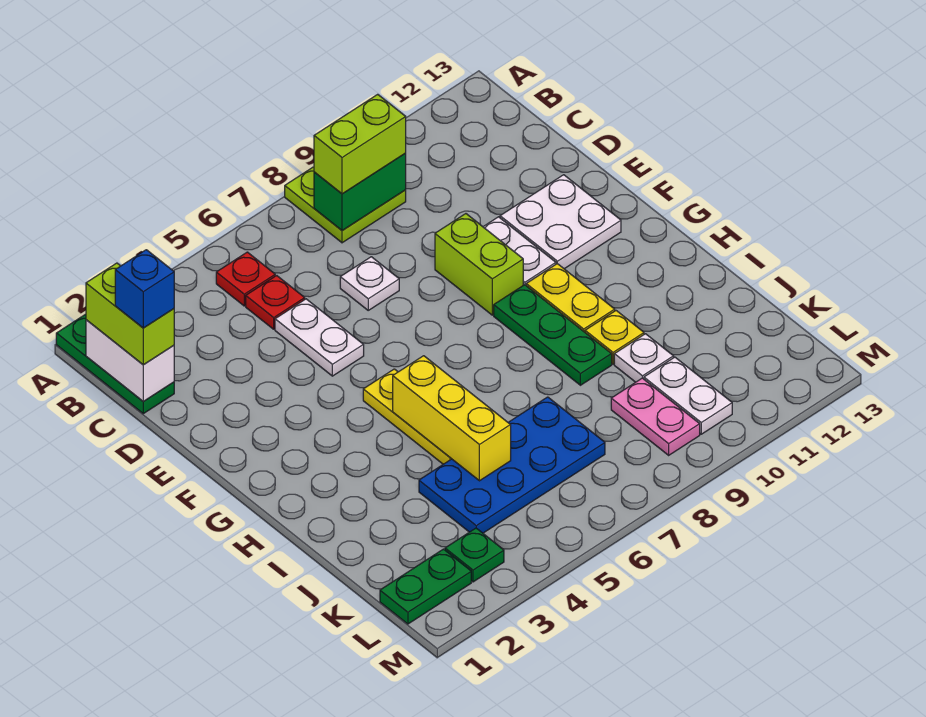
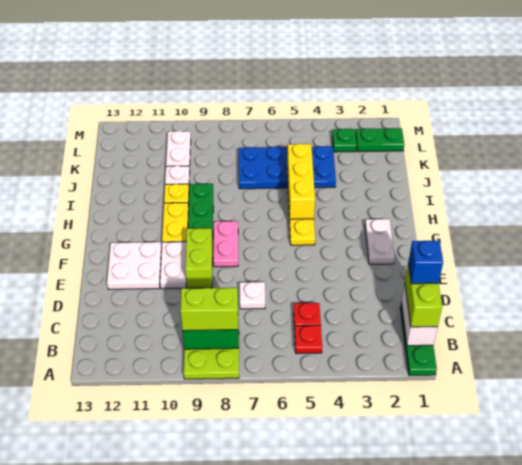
white 1x2 plate [275,299,364,376] -> white 1x2 plate moved to [365,219,395,264]
pink 1x2 plate [611,378,700,455] -> pink 1x2 plate moved to [213,221,238,267]

